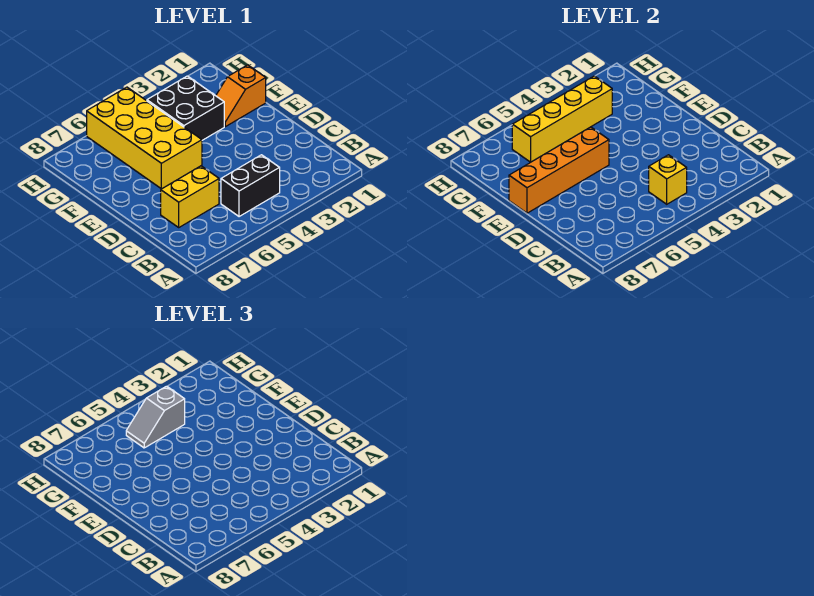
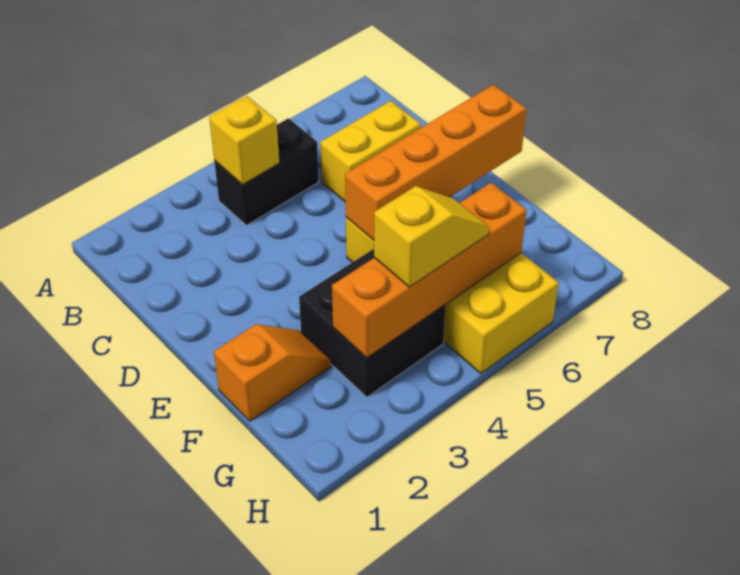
yellow 1x4 brick [512,76,612,162] -> orange 1x4 brick [332,183,527,358]
grey 1x2 slope [126,386,185,448] -> yellow 1x2 slope [374,186,489,287]

